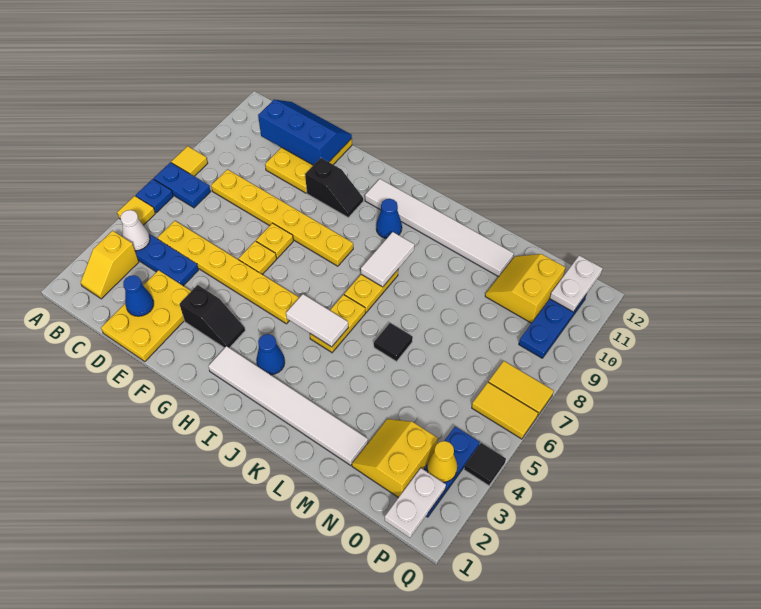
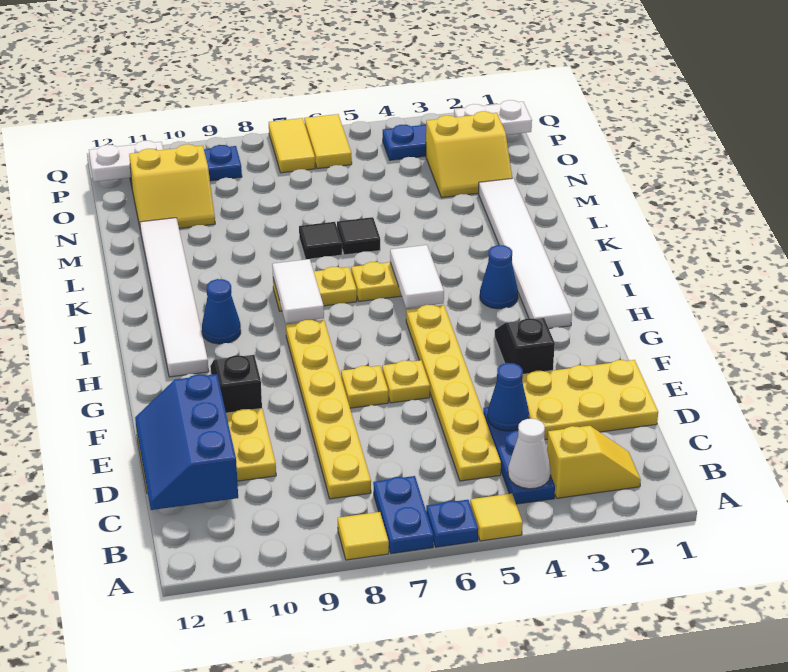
blue 1x1 cone [123,275,154,316] -> blue 1x1 cone moved to [488,363,529,431]
white 1x2 tile [361,232,414,287] -> white 1x2 tile turned to [272,259,324,323]
yellow 1x1 cone [427,441,457,482] -> none
black 1x1 tile [464,443,506,486] -> black 1x1 tile moved to [299,222,342,259]

